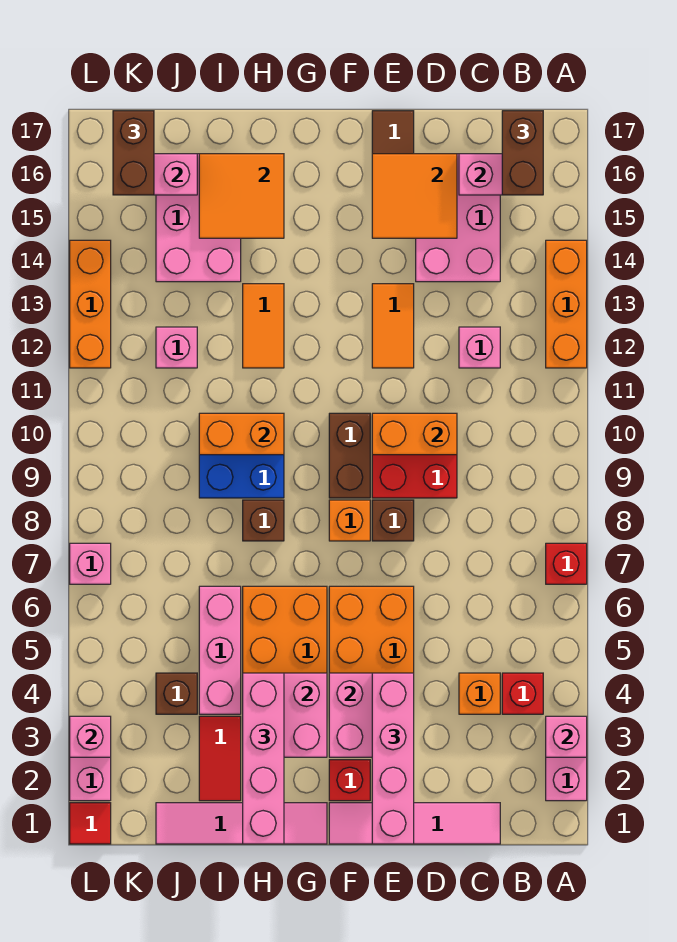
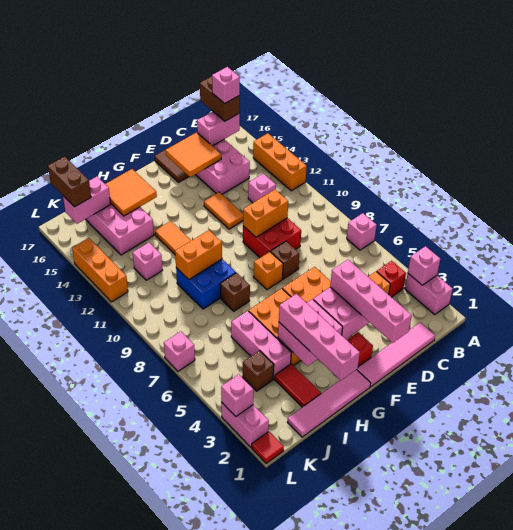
red 1x1 brick [546,543,587,584] -> pink 1x1 brick [347,213,377,250]
none -> pink 1x1 brick [212,67,240,103]
brown 1x2 brick [329,413,370,498] -> none

